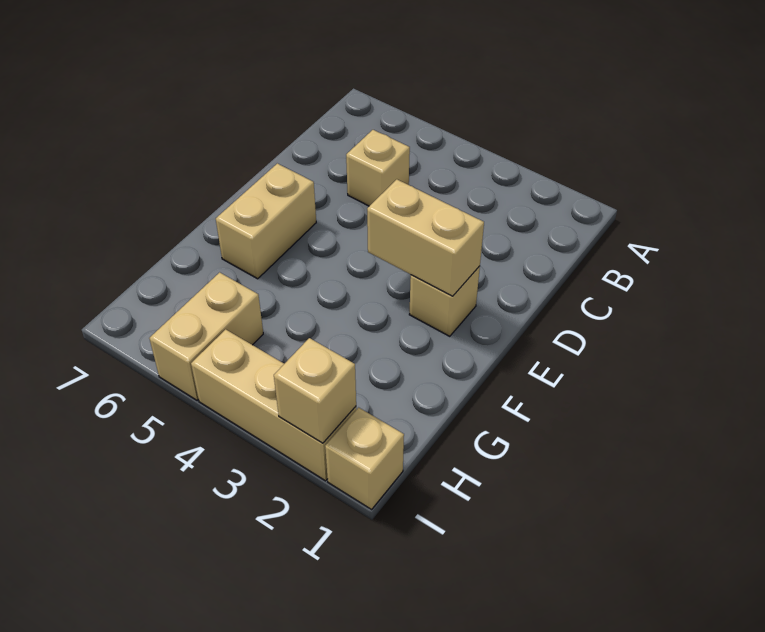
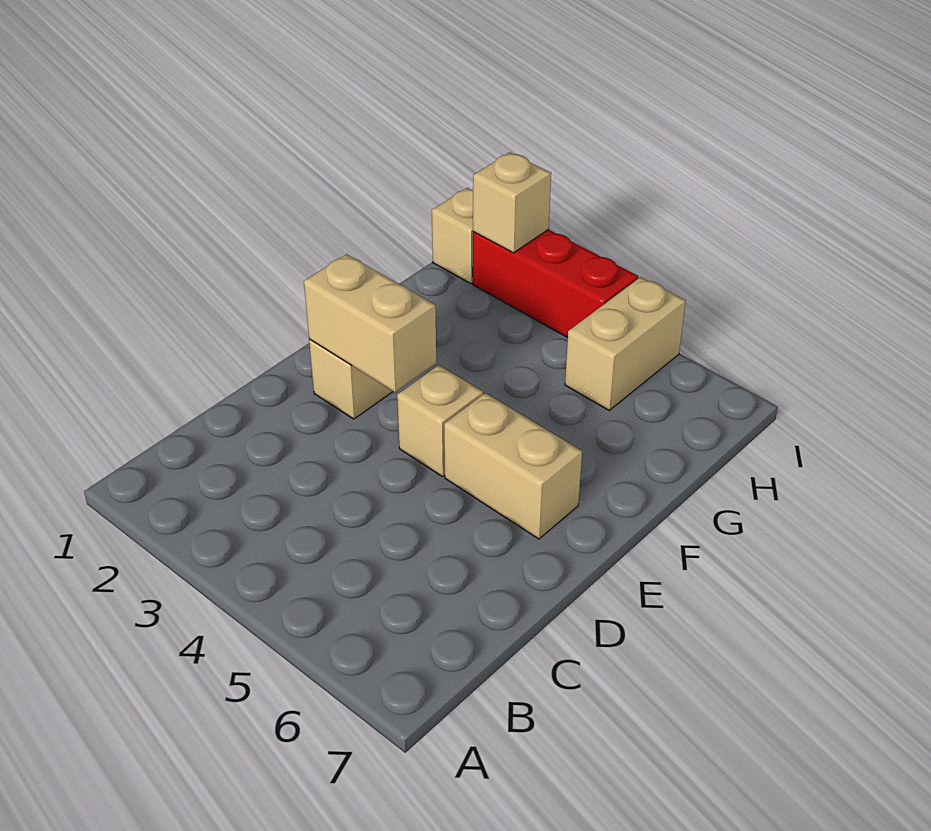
tan 1x1 brick [346,130,410,206] -> tan 1x1 brick moved to [397,365,483,477]
tan 1x2 brick [216,163,316,279] -> tan 1x2 brick turned to [444,393,582,539]
tan 1x3 brick [191,329,356,481] -> red 1x3 brick [473,229,638,338]

